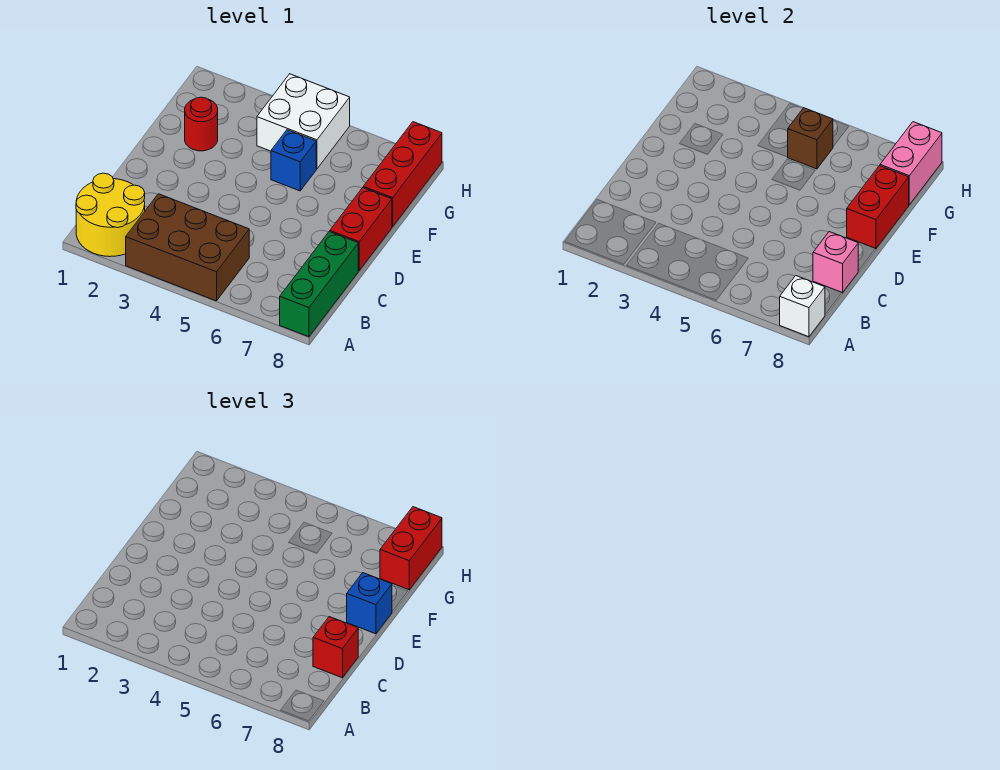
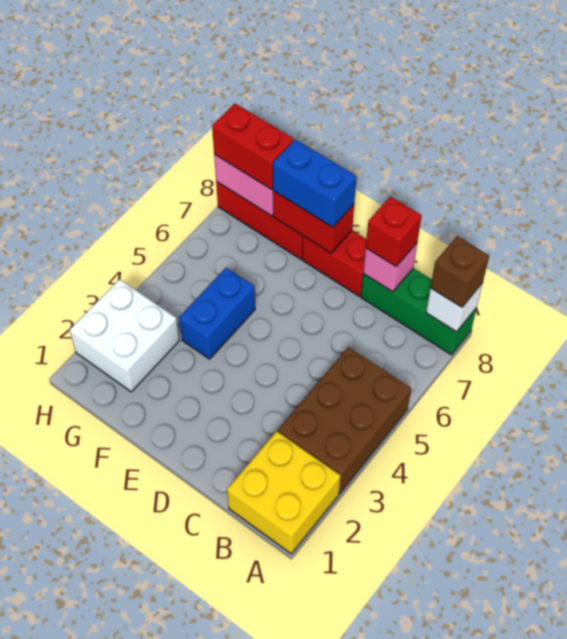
yellow 2x2 round brick [76,173,145,257] -> yellow 2x2 brick [227,431,341,554]
blue 1x1 brick [347,573,392,634] -> blue 1x2 brick [273,140,357,227]
red 1x1 round brick [185,97,218,151] -> none
blue 1x1 brick [271,130,316,191] -> blue 1x2 brick [179,268,255,359]
white 2x2 brick [257,74,350,169] -> white 2x2 brick moved to [70,279,179,392]
brown 1x1 brick [788,108,833,169] -> brown 1x1 brick moved to [431,237,489,307]

